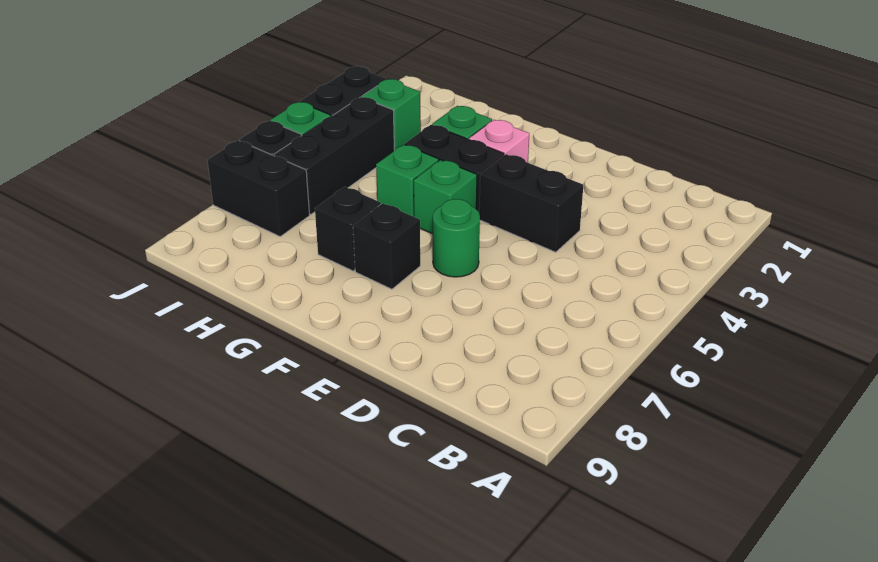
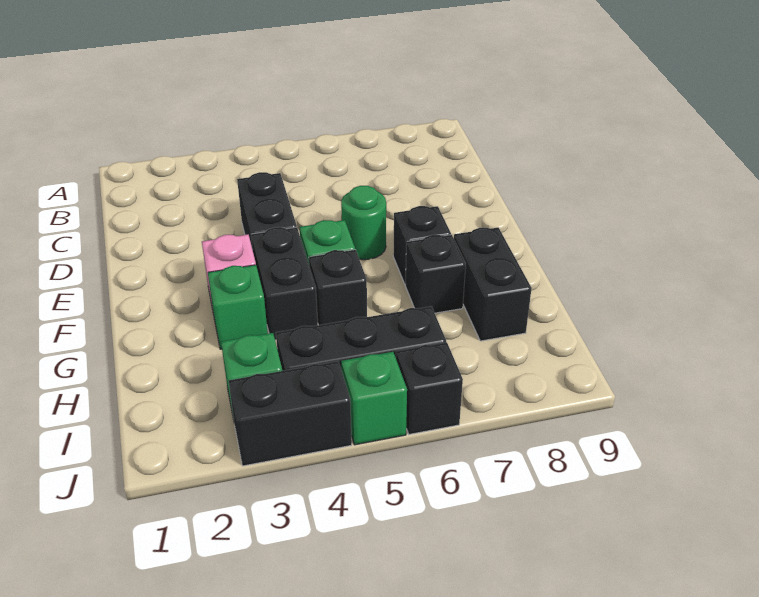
green 1x1 brick [376,145,439,217] -> black 1x1 brick [309,250,367,325]
black 1x2 brick [208,140,310,236] -> black 1x2 brick moved to [454,228,532,341]

